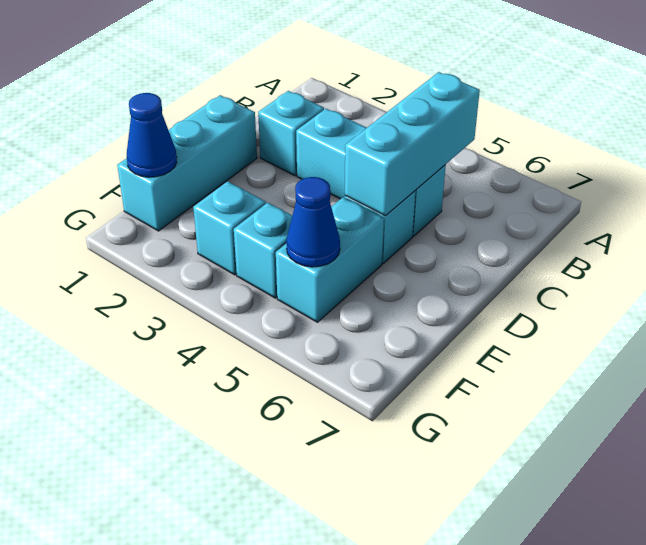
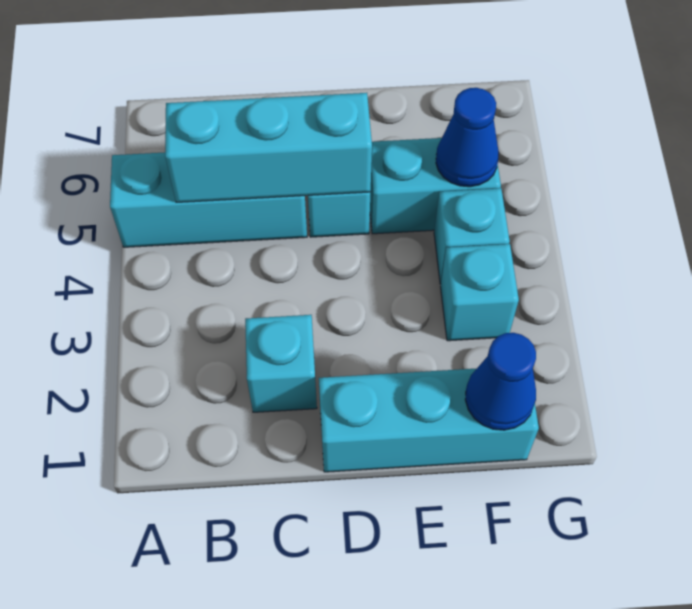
cyan 1x3 brick [296,109,446,236] -> cyan 1x3 brick turned to [110,152,307,247]

